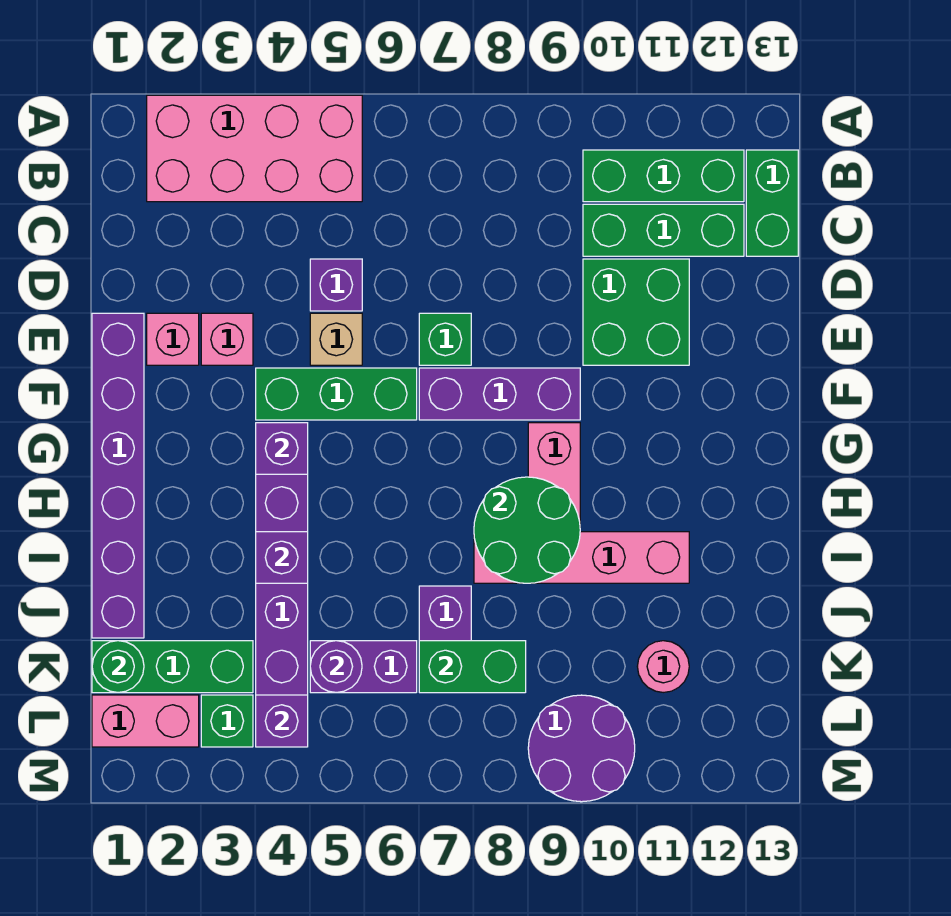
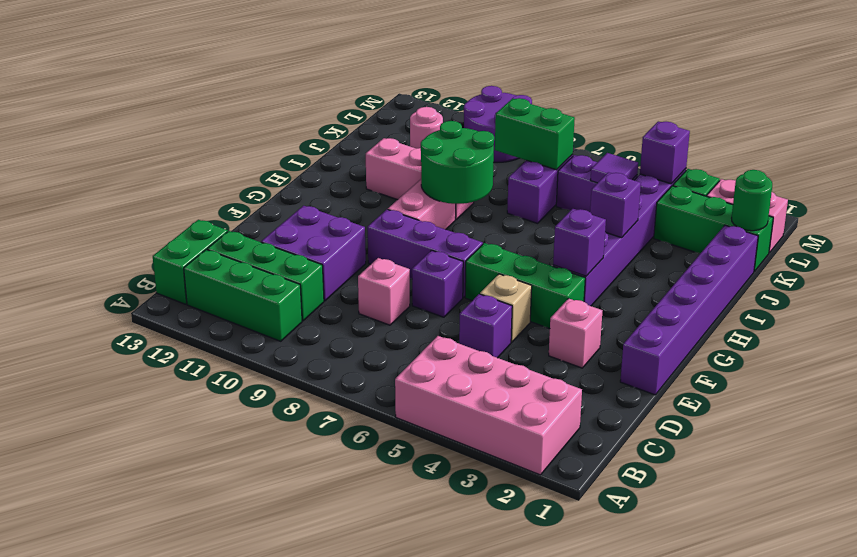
green 2x2 brick [583,259,689,365] -> purple 2x2 brick [261,206,366,301]
pink 1x1 brick [147,313,199,365] -> pink 1x1 brick moved to [358,258,410,325]
green 1x1 brick [419,313,471,365] -> purple 1x1 brick [412,250,463,317]
pink 1x4 brick [474,532,689,583] -> pink 1x3 brick [366,138,474,219]
purple 1x1 round brick [310,641,362,693] -> purple 1x1 tile [590,153,638,183]

